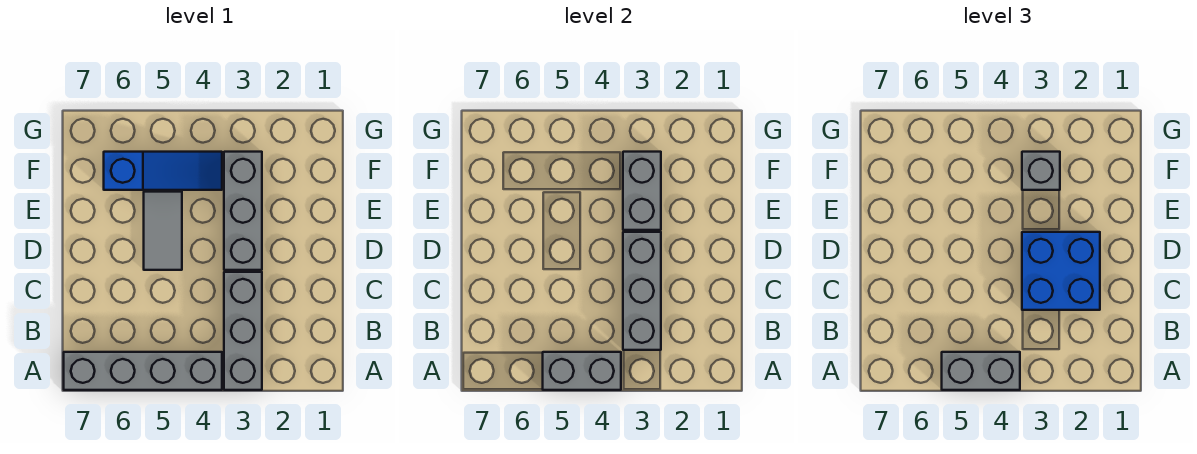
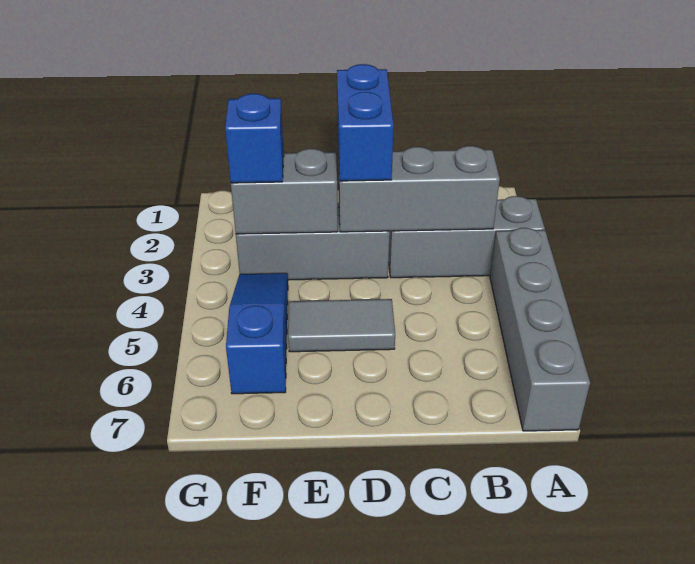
grey 1x2 brick [543,352,621,390] -> none
grey 1x2 brick [942,352,1020,390] -> none
blue 2x2 brick [1022,232,1100,310] -> blue 1x2 brick [337,64,394,181]
grey 1x1 brick [1022,152,1060,190] -> blue 1x1 brick [225,94,284,183]

